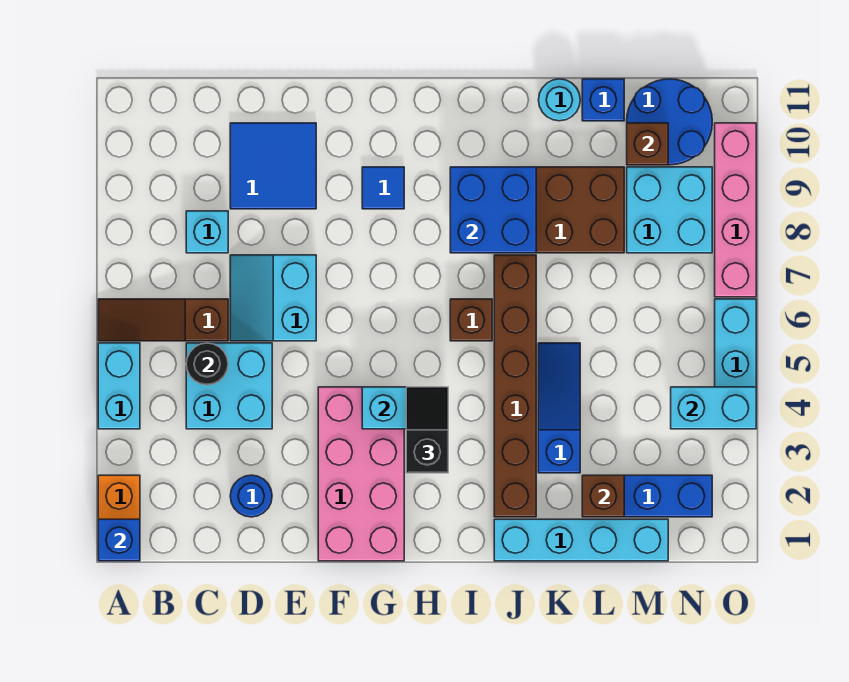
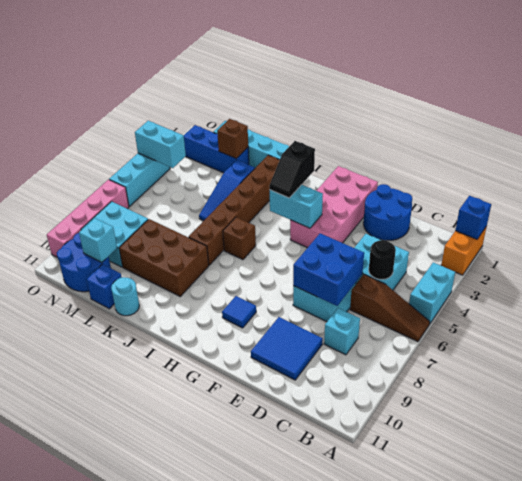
blue 1x1 round brick [230,475,272,517] -> blue 2x2 round brick [363,184,412,240]
blue 2x2 brick [450,167,536,253] -> blue 2x2 brick moved to [293,233,364,306]
brown 1x1 brick [627,123,668,165] -> cyan 1x1 brick [79,218,117,262]

